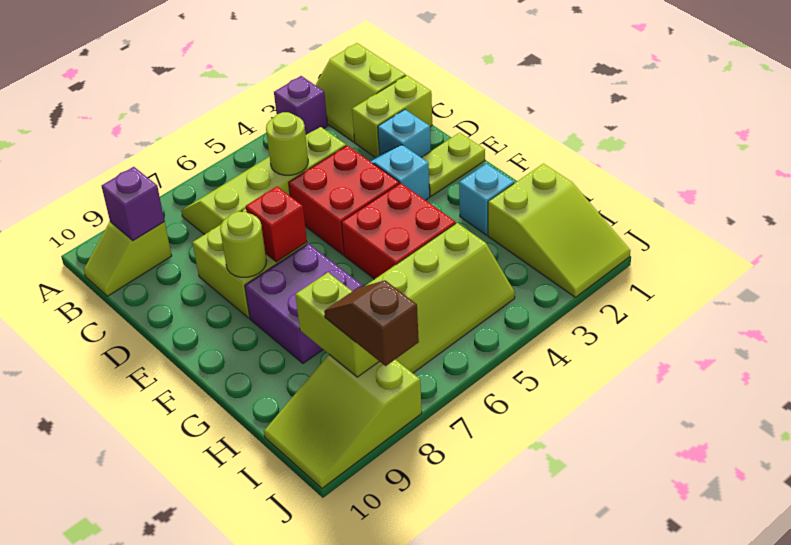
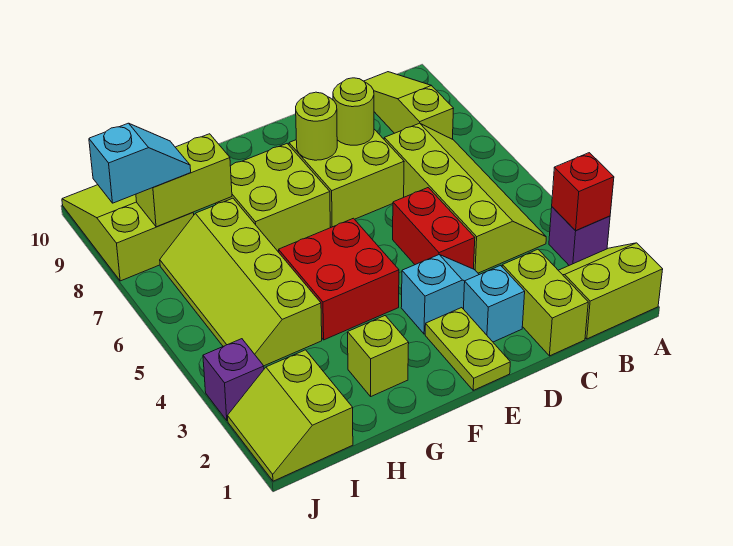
lime 1x2 slope [84,222,172,296] -> lime 1x3 slope [364,72,454,139]
purple 1x1 brick [102,167,165,241] -> purple 1x1 brick moved to [203,339,264,421]
lime 1x1 round brick [266,112,308,175] -> lime 1x1 round brick moved to [333,78,374,145]
red 2x2 brick [288,145,399,255] -> red 1x2 brick [393,188,475,269]
red 1x1 brick [246,186,307,262] -> red 1x1 brick moved to [552,153,614,231]
purple 2x2 brick [245,243,363,363] -> lime 2x2 brick [216,144,330,251]
cyan 1x1 brick [459,164,514,235] -> lime 1x1 brick [348,316,409,396]
lime 2x3 slope [488,164,630,297] -> lime 2x2 slope [228,350,353,481]
brown 1x2 slope [324,280,419,366] -> cyan 1x2 slope [89,123,191,203]

